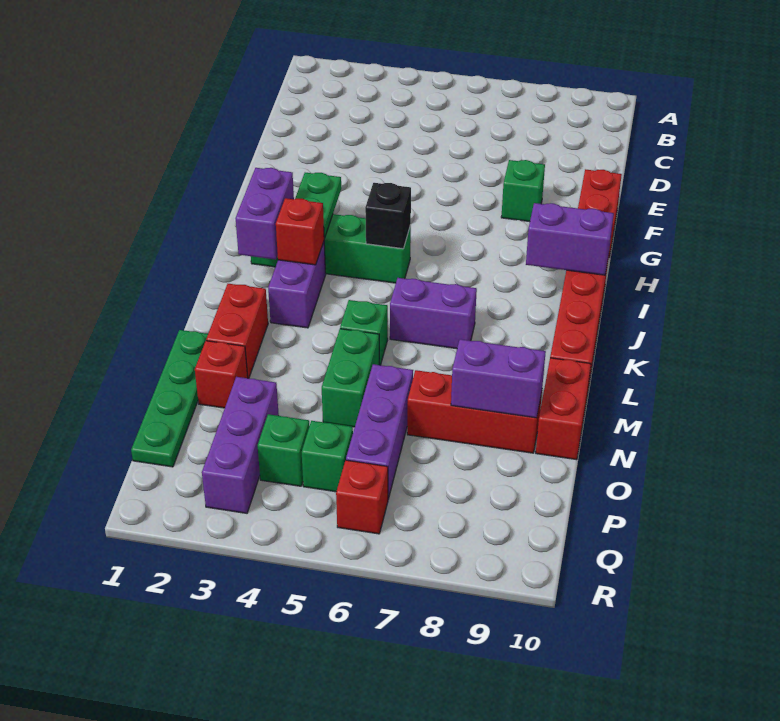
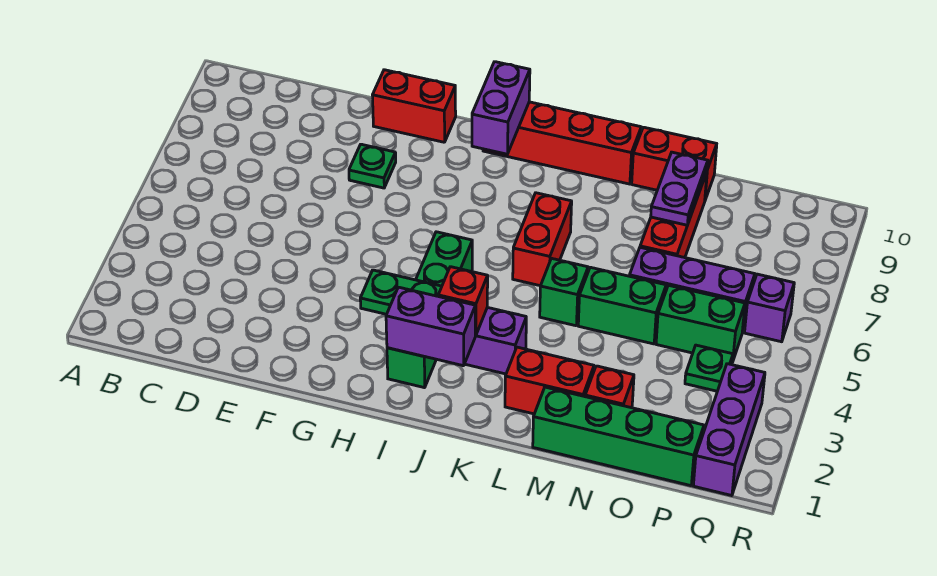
green 1x1 brick [501,160,545,222] -> green 1x1 plate [349,144,396,188]
black 1x1 brick [365,183,411,249] -> none
purple 1x2 brick [390,278,477,349] -> red 1x2 brick [513,193,572,286]
green 1x4 plate [131,330,208,467] -> green 1x4 brick [533,387,704,486]
purple 1x2 brick [451,339,546,418] -> purple 1x2 plate [651,152,708,225]
purple 1x3 brick [202,377,279,513] -> purple 1x3 brick turned to [693,364,765,496]
green 1x1 brick [258,414,309,486] -> green 1x1 plate [685,345,733,391]
green 1x1 brick [302,421,353,492] -> green 1x2 brick [656,285,745,362]
red 1x1 brick [336,460,388,534] -> purple 1x1 brick [745,274,794,342]

